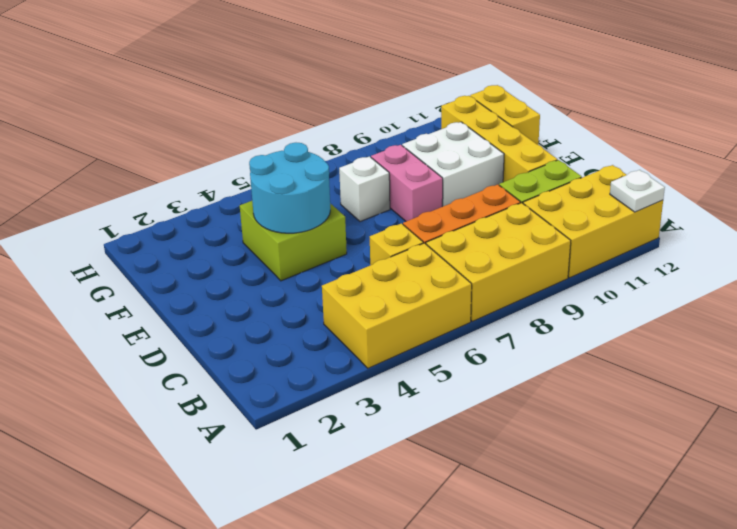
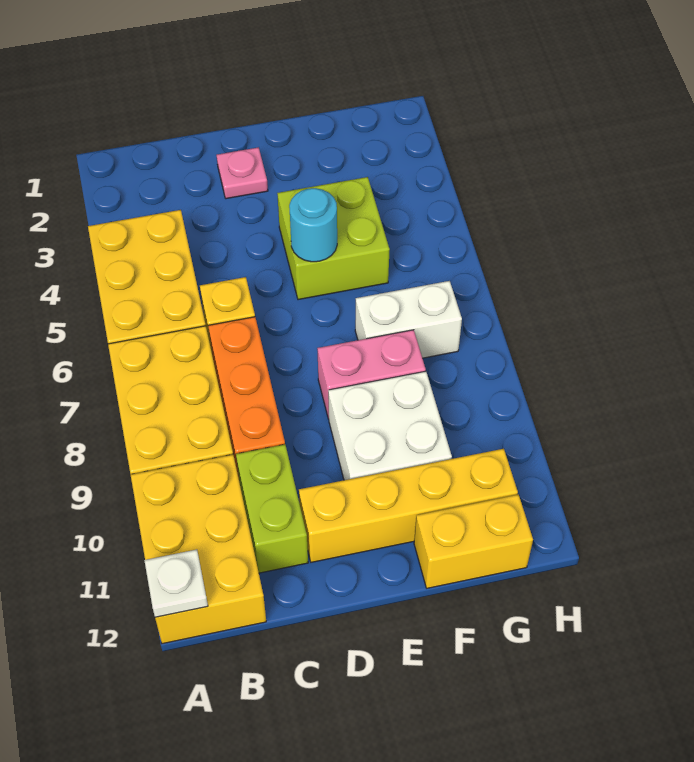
none -> pink 1x1 plate [217,147,268,199]
cyan 2x2 round brick [249,143,330,233] -> cyan 1x1 round brick [289,188,337,262]
white 1x1 brick [339,156,390,222] -> white 1x2 brick [355,281,462,358]

